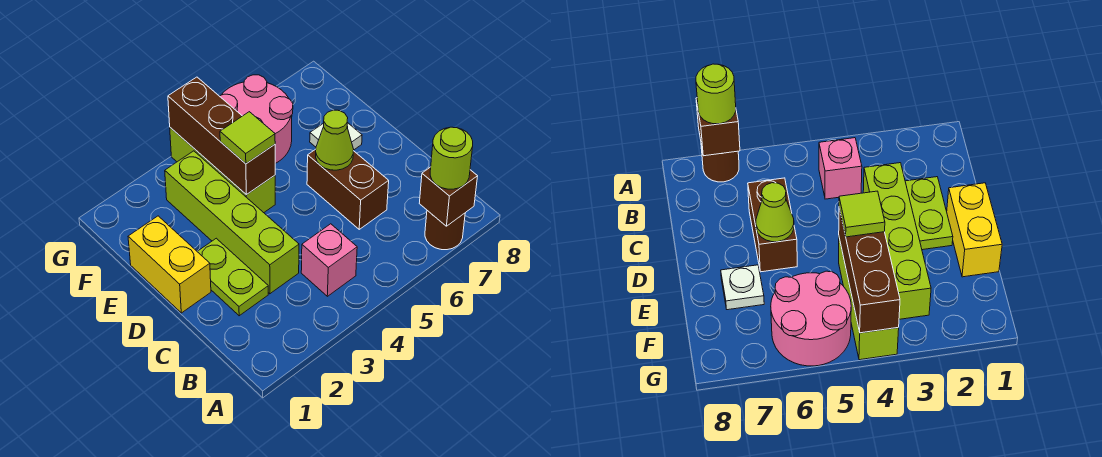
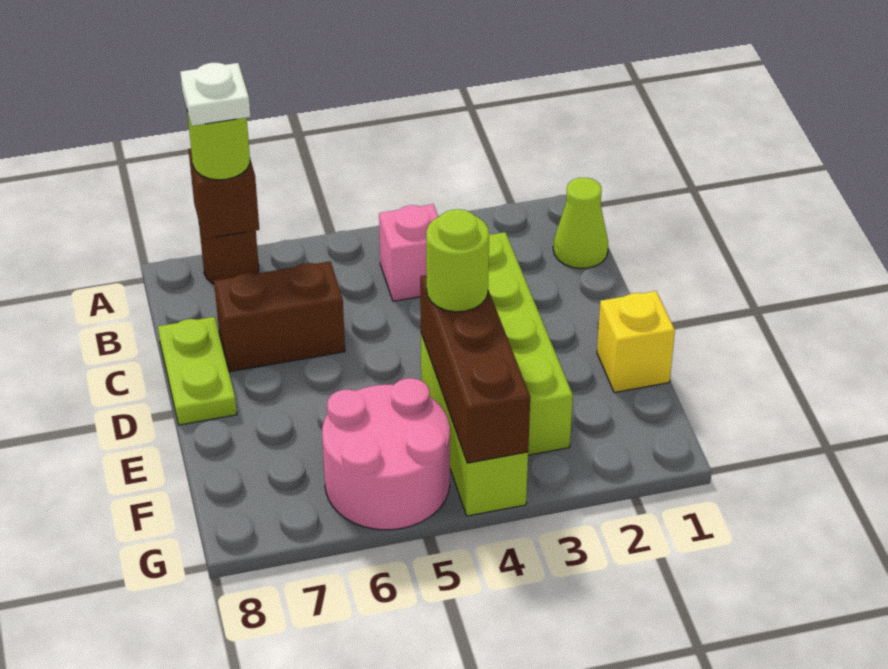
lime 1x2 plate [197,238,268,316] -> lime 1x2 plate moved to [158,317,237,425]
brown 1x2 brick [307,149,389,229] -> brown 1x2 brick turned to [214,261,345,372]
yellow 1x2 brick [128,216,211,313] -> yellow 1x1 brick [597,291,675,393]
lime 1x1 cone [316,110,354,170] -> lime 1x1 cone moved to [553,178,608,269]
lime 1x1 tile [220,112,275,164] -> lime 1x1 round brick [426,209,489,312]
white 1x1 plate [310,123,362,150] -> white 1x1 plate moved to [180,63,251,126]

